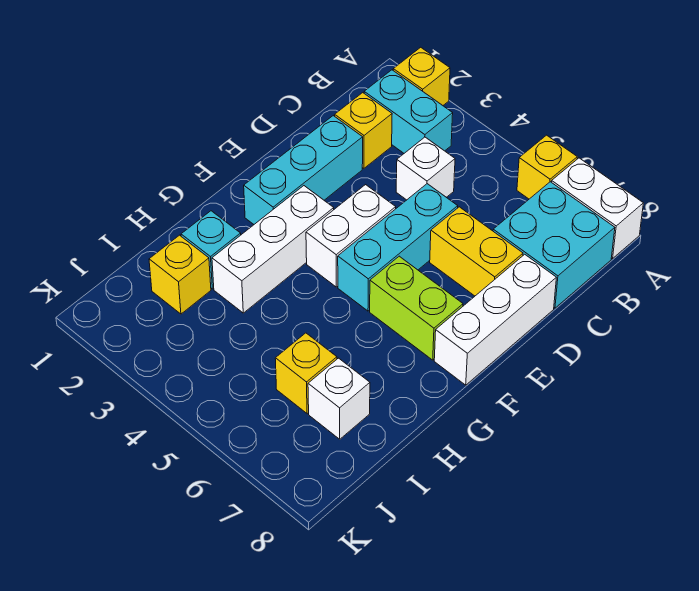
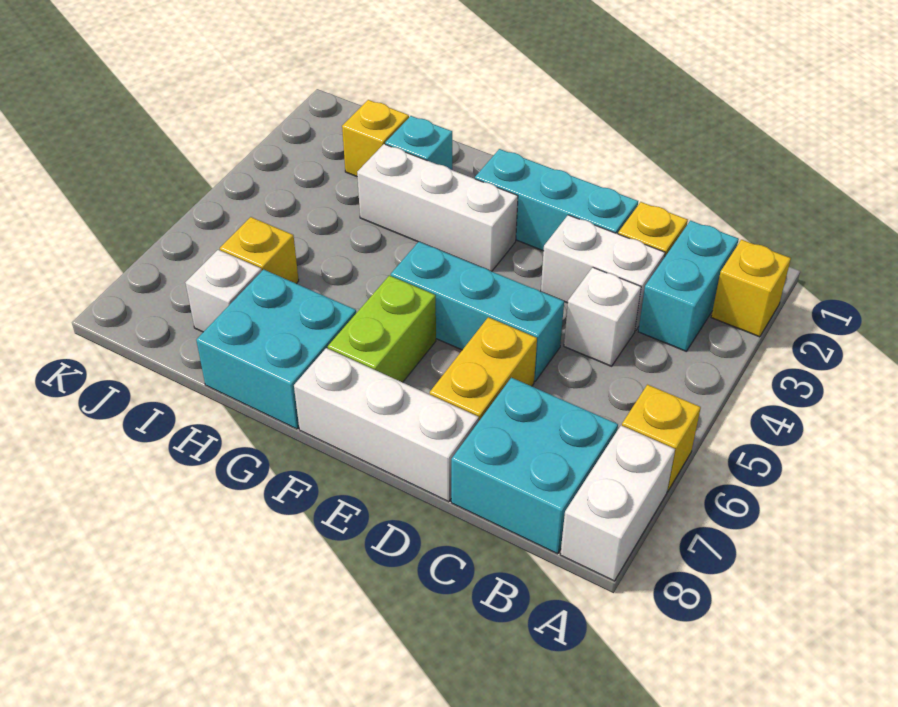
white 1x2 brick [306,185,396,287] -> white 1x2 brick moved to [541,215,665,331]
none -> cyan 2x2 brick [196,269,356,429]

